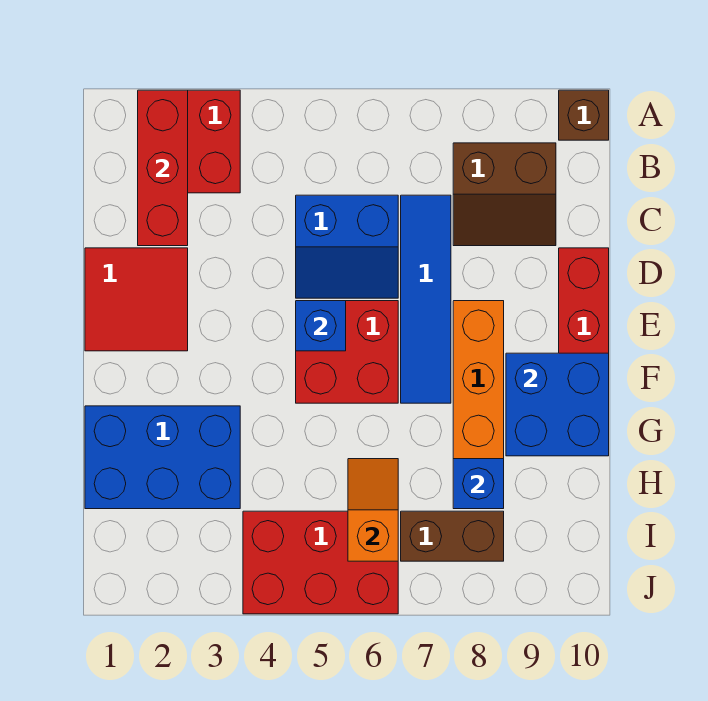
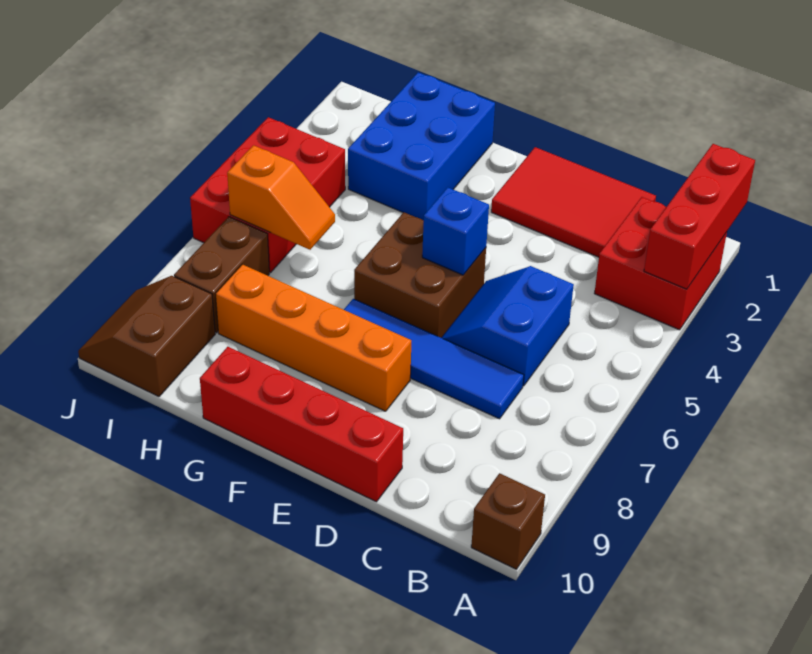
red 1x3 brick [138,90,188,246] -> red 1x3 brick turned to [644,144,755,289]
brown 2x2 slope [453,143,556,246] -> brown 2x2 slope moved to [78,276,215,397]
red 2x2 tile [85,248,188,351] -> red 2x3 tile [491,147,656,257]
red 2x2 brick [296,301,398,403] -> brown 2x2 brick [354,212,486,338]
blue 2x2 brick [506,353,609,456] -> none
blue 1x1 brick [453,459,504,509] -> none

